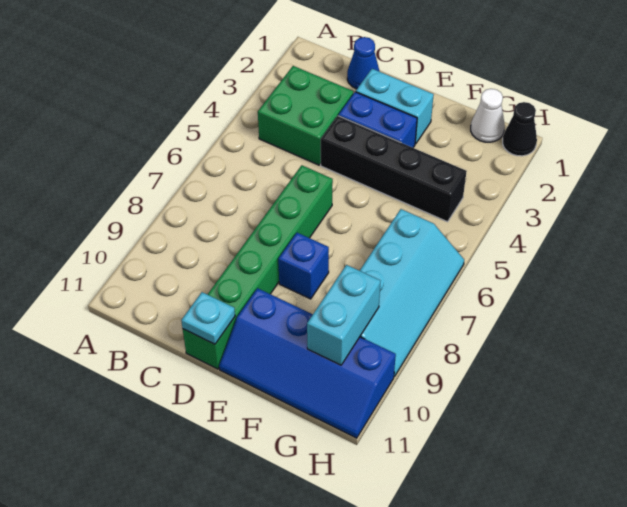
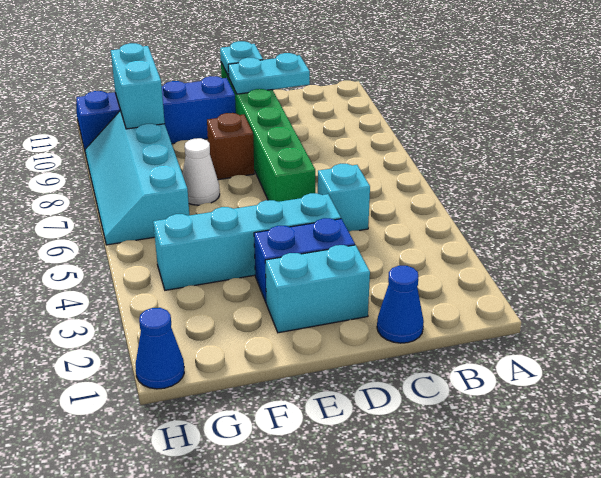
green 2x2 brick [258,66,353,165] -> none
none -> cyan 1x1 brick [318,164,370,232]
none -> cyan 1x2 plate [228,53,310,94]
black 1x4 brick [321,116,467,222] -> cyan 1x4 brick [153,193,341,290]
blue 1x1 brick [278,233,329,299] -> brown 1x1 brick [207,113,254,180]
white 1x1 cone [471,89,505,142] -> white 1x1 cone moved to [182,138,220,205]
black 1x1 cone [503,102,537,156] -> blue 1x1 cone [136,308,184,389]

